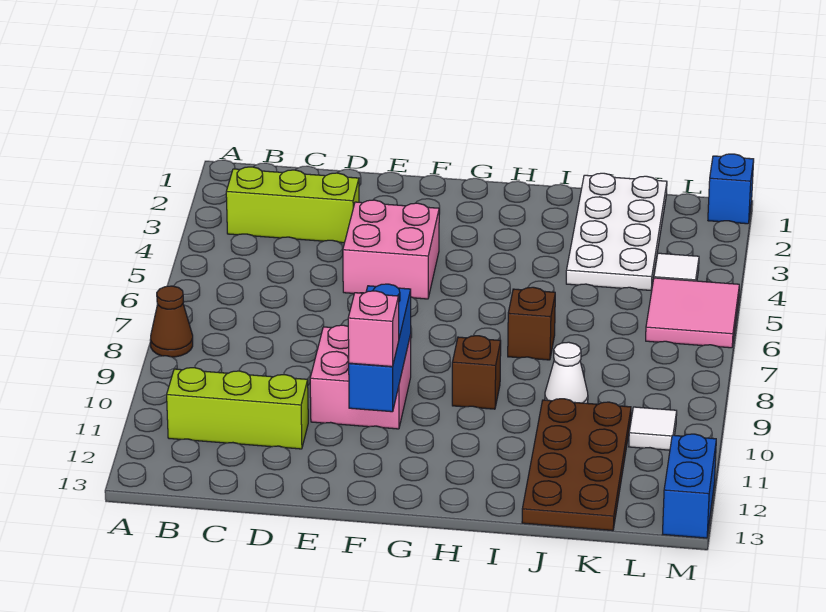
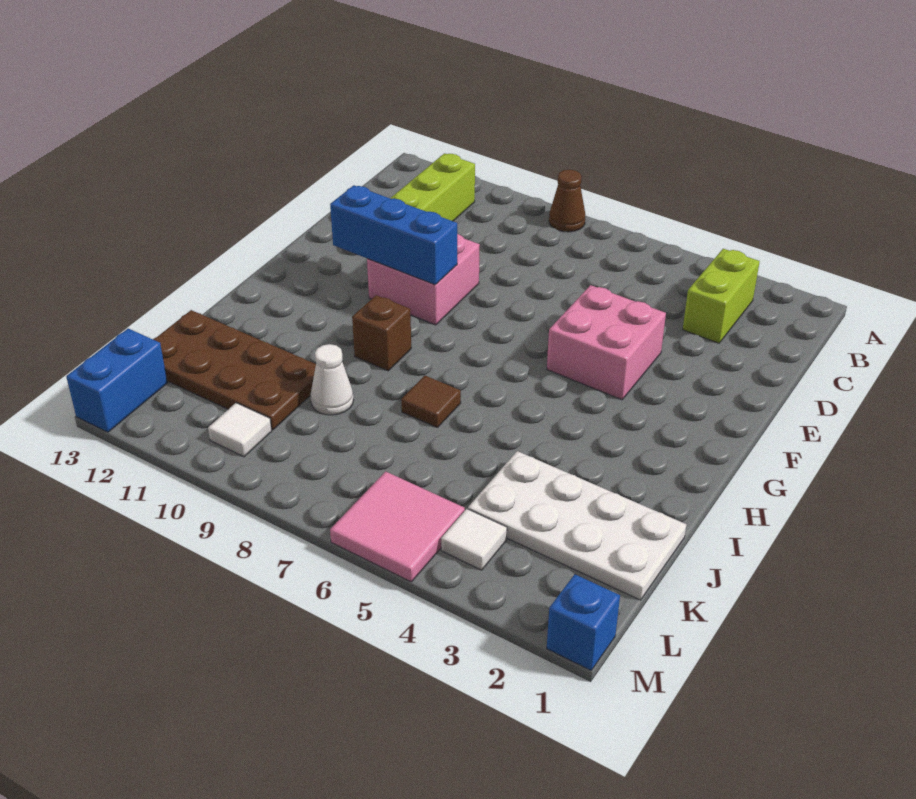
lime 1x3 brick [226,167,359,243] -> lime 1x2 brick [683,249,760,343]
pink 1x1 brick [348,291,399,367] -> none
brown 1x1 brick [508,287,555,360] -> brown 1x1 tile [401,376,461,427]
blue 1x2 brick [663,434,716,538] -> blue 1x2 brick turned to [66,329,167,432]

